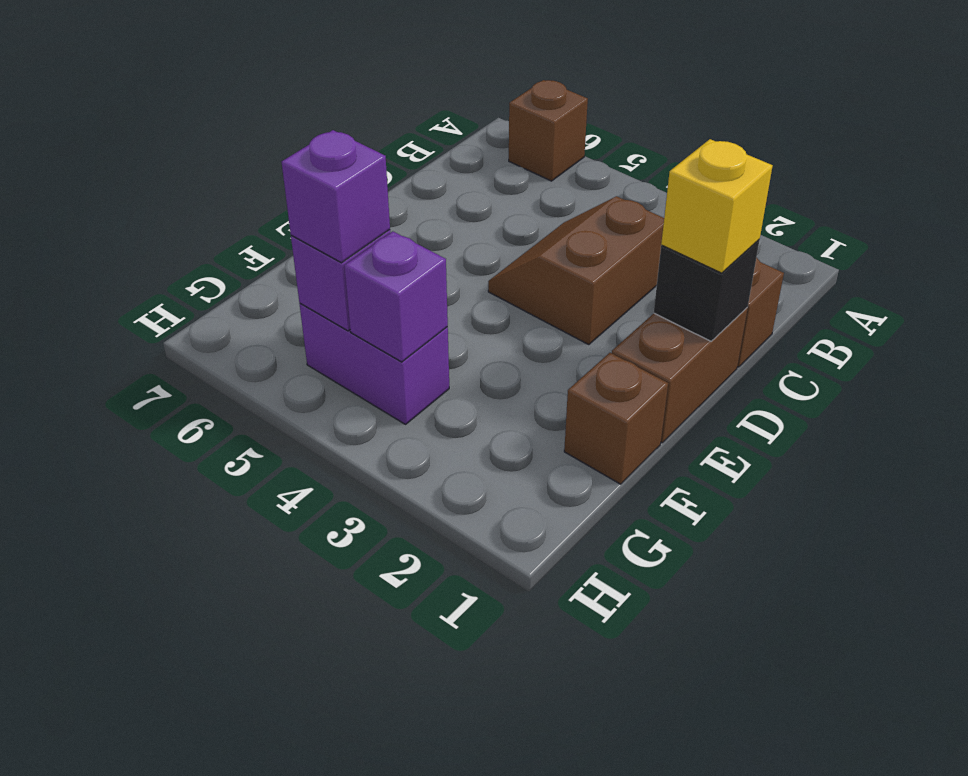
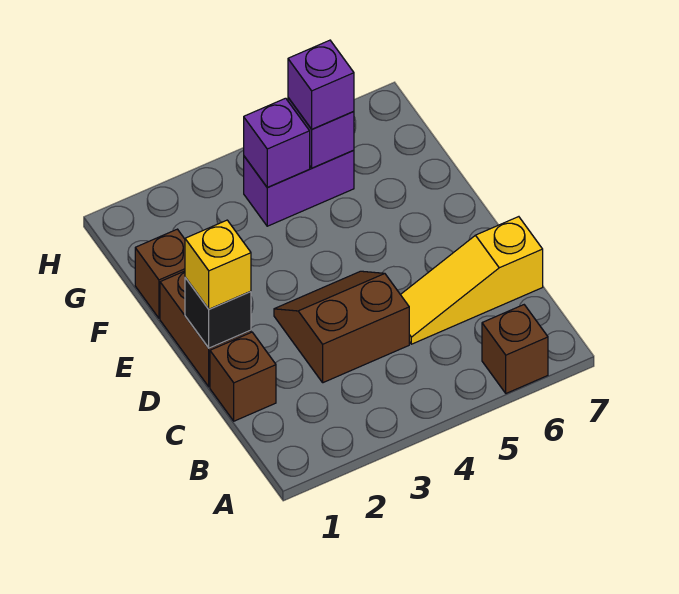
brown 2x2 slope [488,196,664,345] -> brown 2x2 slope turned to [274,271,409,383]
none -> yellow 1x3 slope [401,217,543,344]

